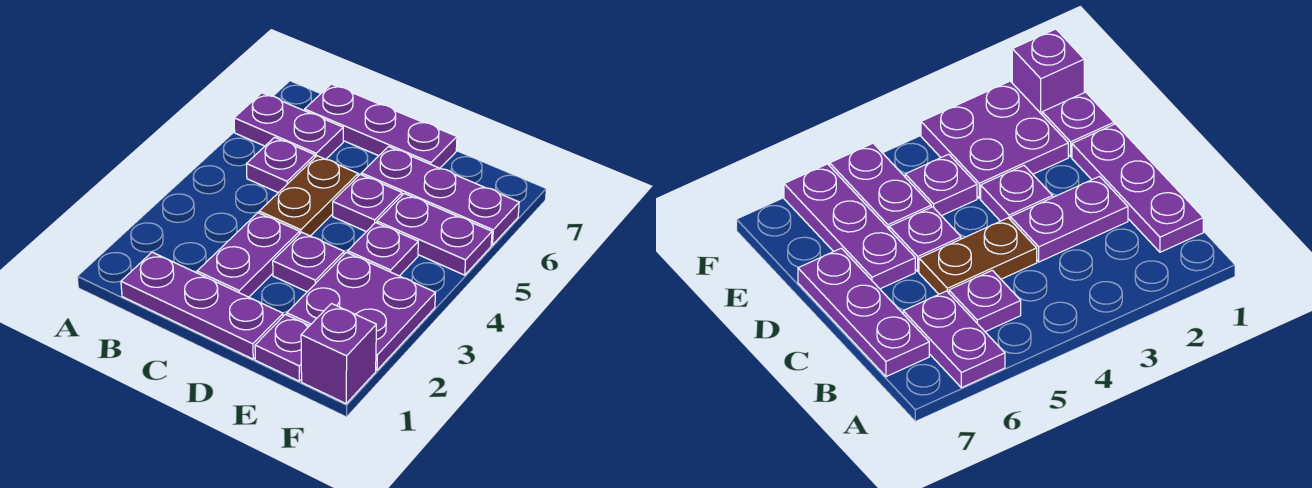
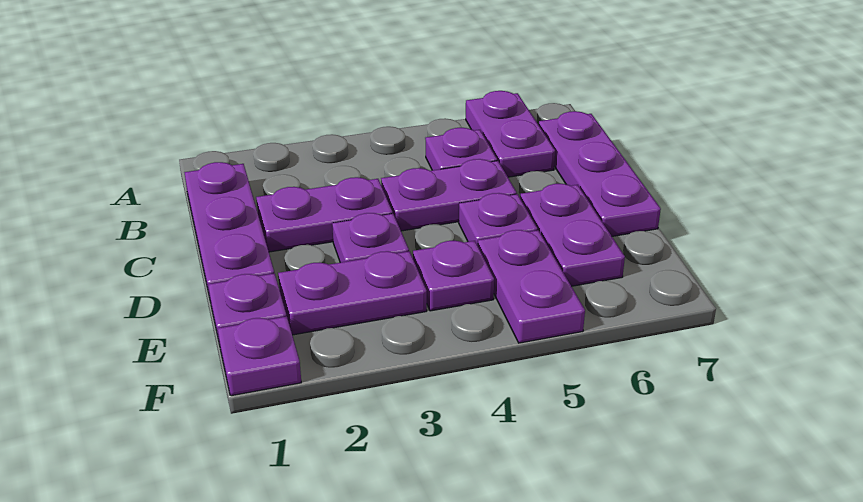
brown 1x2 plate [259,156,358,236] -> purple 1x2 plate [381,159,517,231]
purple 1x3 plate [362,147,519,245] -> purple 1x2 plate [520,184,625,286]
purple 2x2 plate [287,252,435,370] -> purple 1x2 plate [278,251,427,335]
purple 1x1 brick [301,304,376,404] -> purple 1x1 plate [218,316,301,396]

